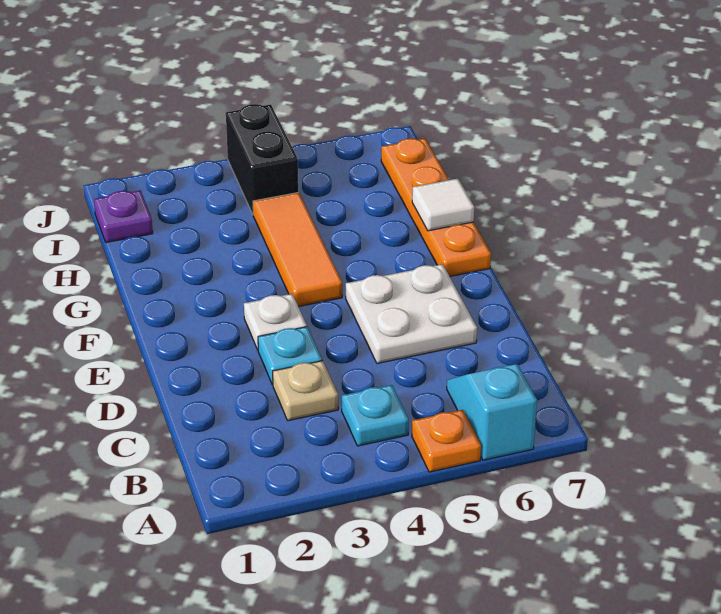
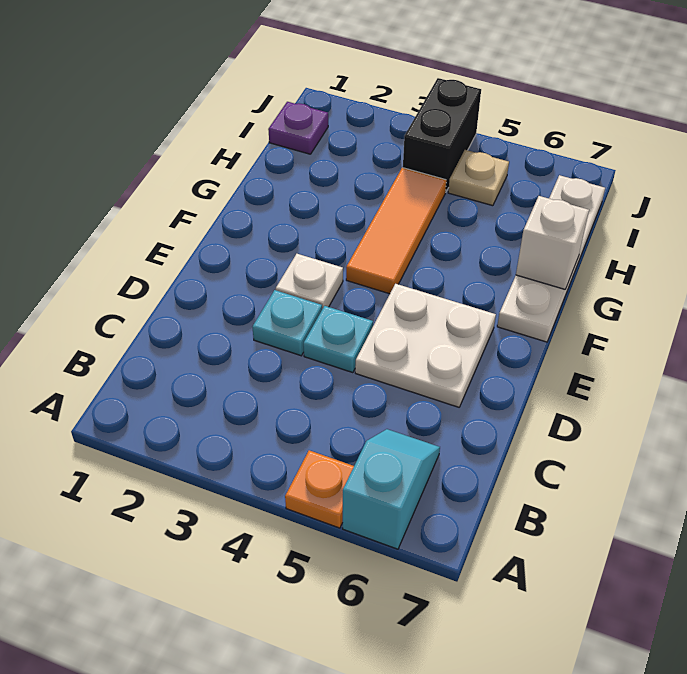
cyan 1x1 plate [342,385,409,446] -> cyan 1x1 plate moved to [303,306,373,373]
tan 1x1 plate [273,361,338,421] -> tan 1x1 plate moved to [448,150,509,206]
orange 1x4 plate [381,138,491,276] -> white 1x4 plate [497,175,605,342]
white 1x1 tile [412,179,474,231] -> white 1x1 brick [516,196,589,289]

